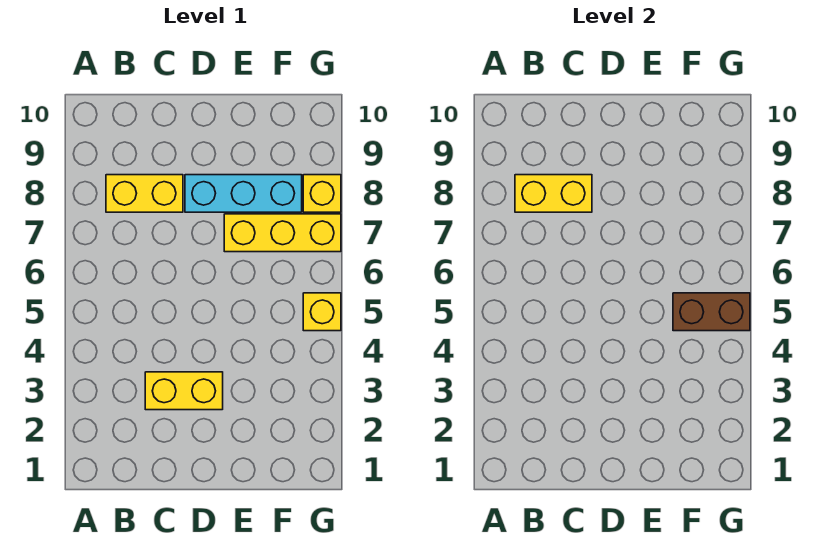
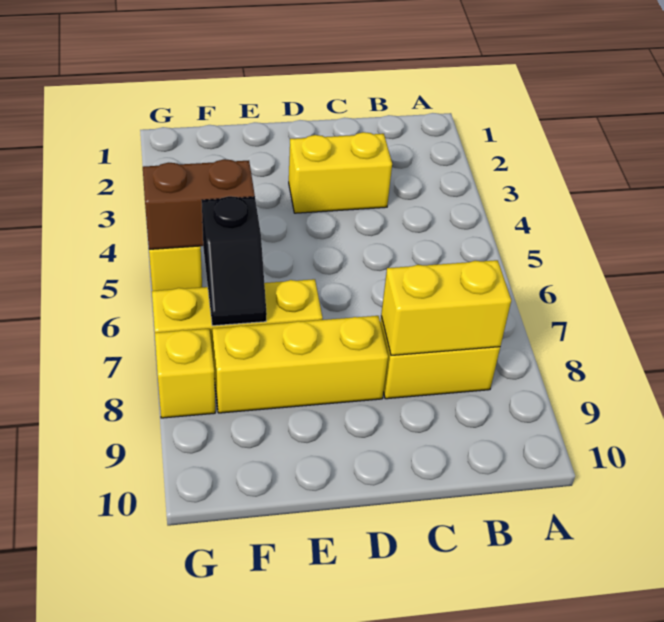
cyan 1x3 brick [185,175,302,212] -> yellow 1x3 brick [212,316,388,413]
none -> black 1x2 slope [202,196,267,326]

